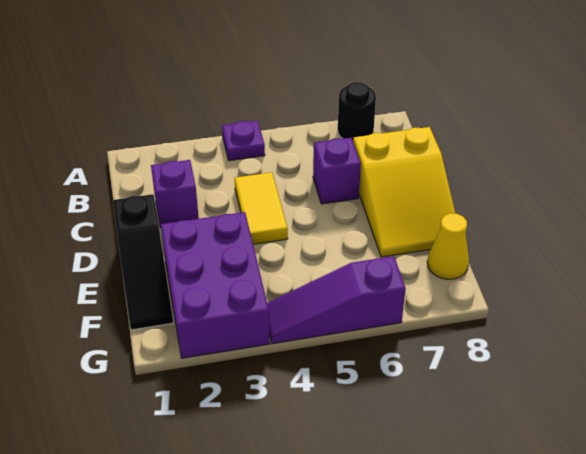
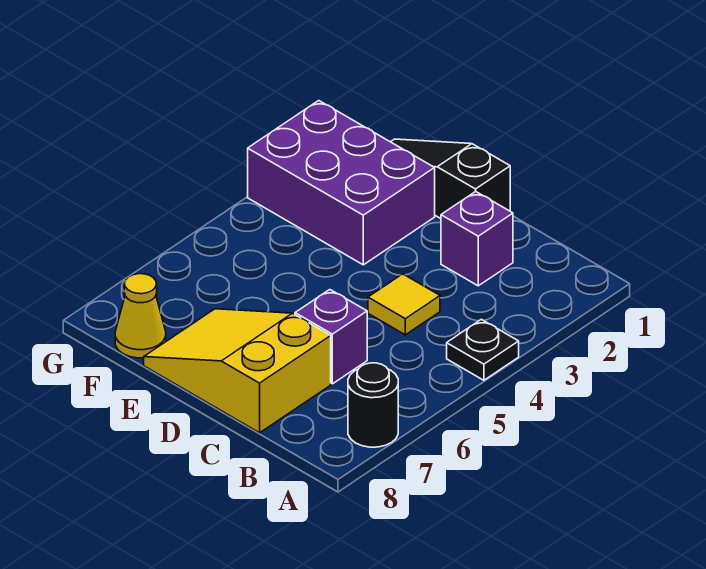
purple 1x1 plate [222,121,265,161] -> black 1x1 plate [447,319,519,380]
yellow 1x2 tile [235,172,288,244] -> yellow 1x1 tile [368,274,440,335]
purple 1x3 slope [267,256,406,344] -> none

